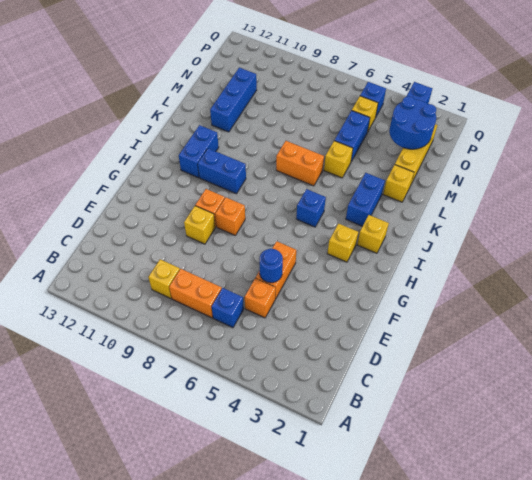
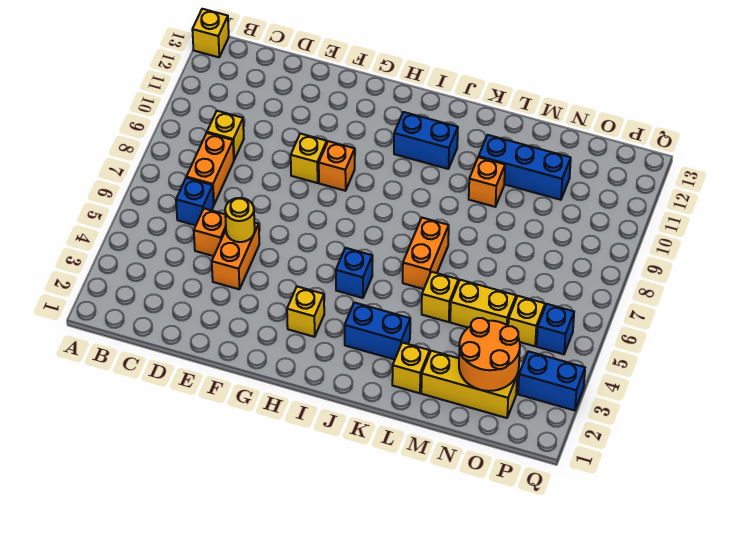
orange 1x2 brick [256,241,296,299] -> orange 1x2 brick turned to [212,222,259,289]
blue 1x1 round brick [260,249,283,283] -> yellow 1x1 round brick [225,198,255,242]
orange 1x1 brick [215,198,245,235] -> orange 1x1 brick moved to [469,157,505,207]
yellow 1x1 brick [357,215,389,253] -> yellow 1x1 brick moved to [192,9,229,57]
blue 1x2 brick [198,148,246,194] -> none
blue 1x2 brick [334,111,370,161] -> yellow 1x2 brick [450,280,516,327]
blue 2x2 round brick [389,96,436,149] -> orange 2x2 round brick [459,318,520,391]

